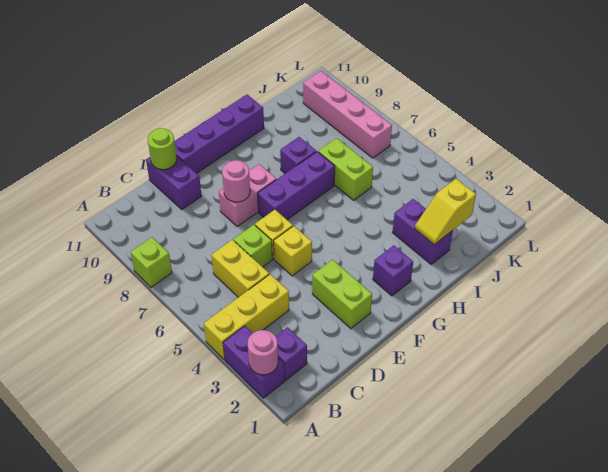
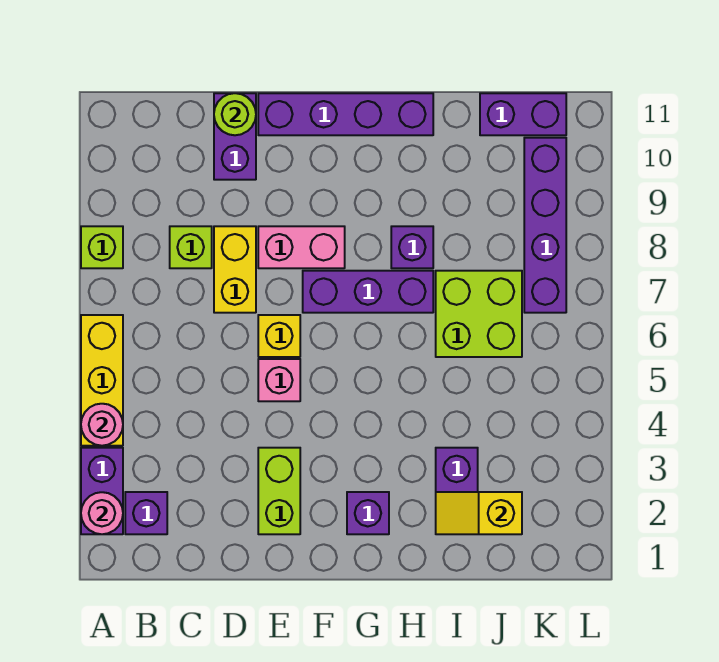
yellow 1x3 brick [204,274,289,360] -> yellow 1x3 brick turned to [81,315,123,446]
yellow 1x2 brick [212,240,269,297] -> yellow 1x2 brick moved to [214,226,256,313]
lime 1x1 brick [233,225,272,267] -> lime 1x1 brick moved to [170,226,212,268]
yellow 1x1 brick [274,226,312,276] -> pink 1x1 brick [258,359,300,401]
pink 1x1 round brick [222,160,250,202] -> pink 1x1 round brick moved to [81,404,123,446]
lime 1x2 brick [318,138,373,200] -> lime 2x2 brick [436,271,522,357]
none -> purple 1x2 brick [480,93,566,135]
pink 1x4 brick [303,71,392,158] -> purple 1x4 brick [524,138,566,313]

